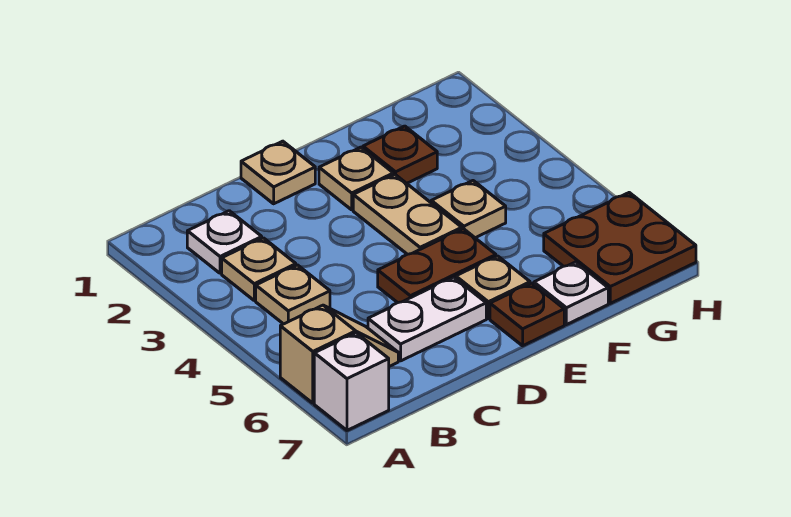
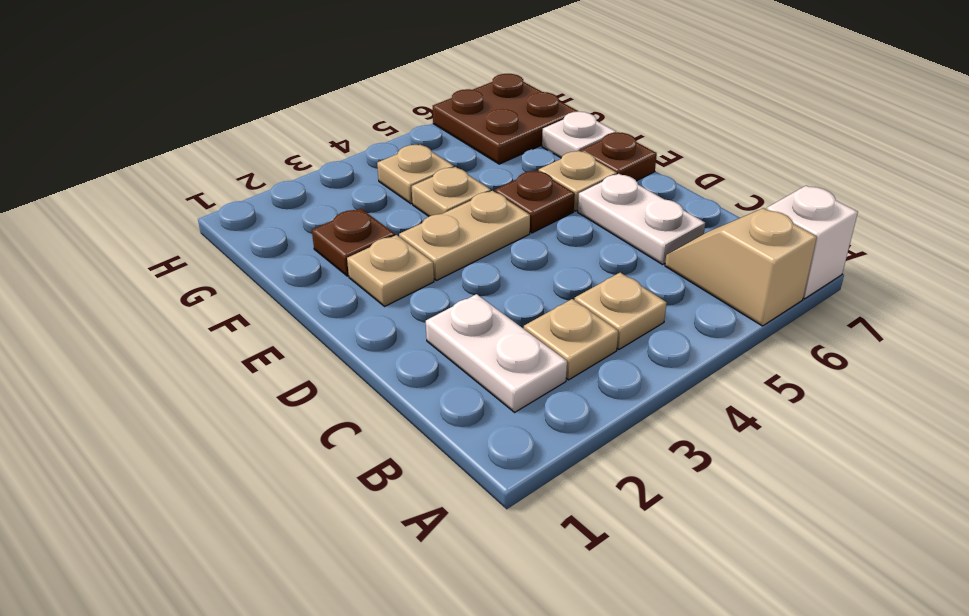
white 1x1 plate [187,211,262,273] -> white 1x2 plate [426,294,567,412]
tan 1x1 plate [241,141,315,204] -> tan 1x1 plate moved to [377,145,454,204]
brown 1x2 plate [378,229,496,303] -> brown 1x1 plate [495,170,575,233]

